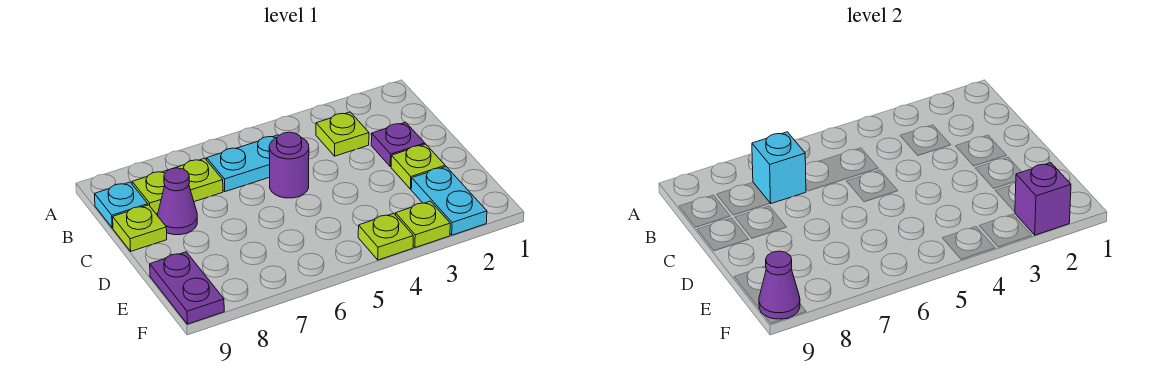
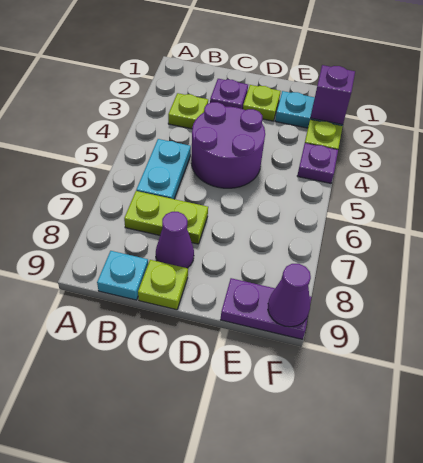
lime 1x2 plate [132,158,223,214] -> lime 1x2 plate turned to [124,191,208,244]
cyan 1x1 brick [752,132,806,204] -> none
purple 1x1 round brick [269,132,309,198] -> purple 2x2 round brick [191,102,265,188]
lime 1x1 plate [358,213,413,260] -> purple 1x1 plate [297,143,338,183]

